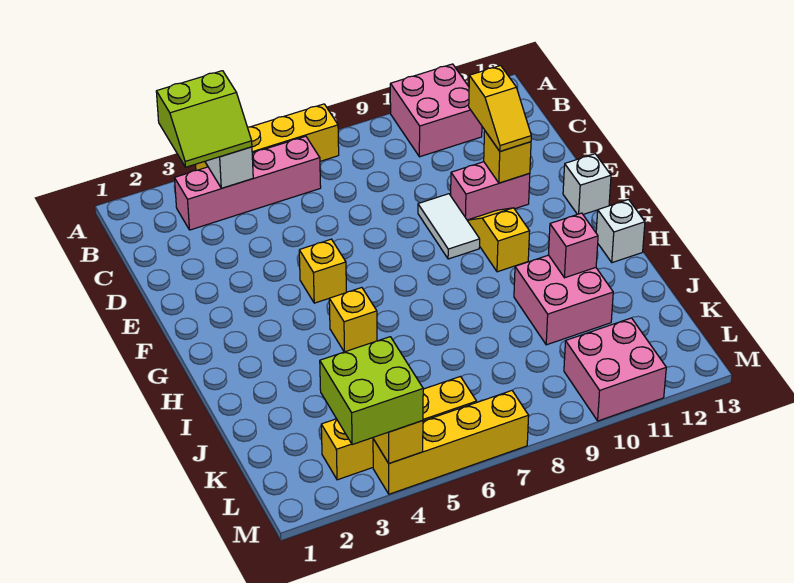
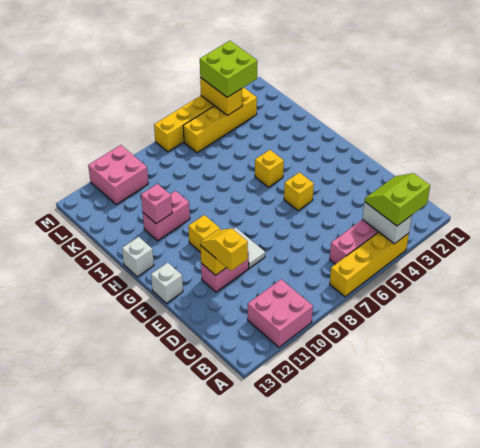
pink 2x2 brick [514,255,613,345] -> pink 1x2 brick [143,191,190,241]

